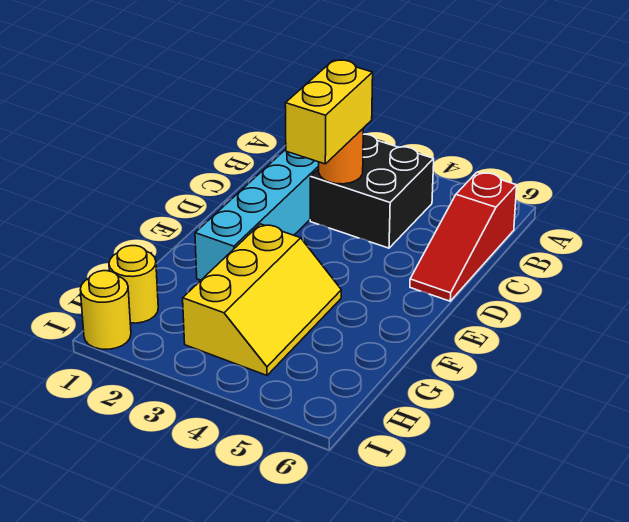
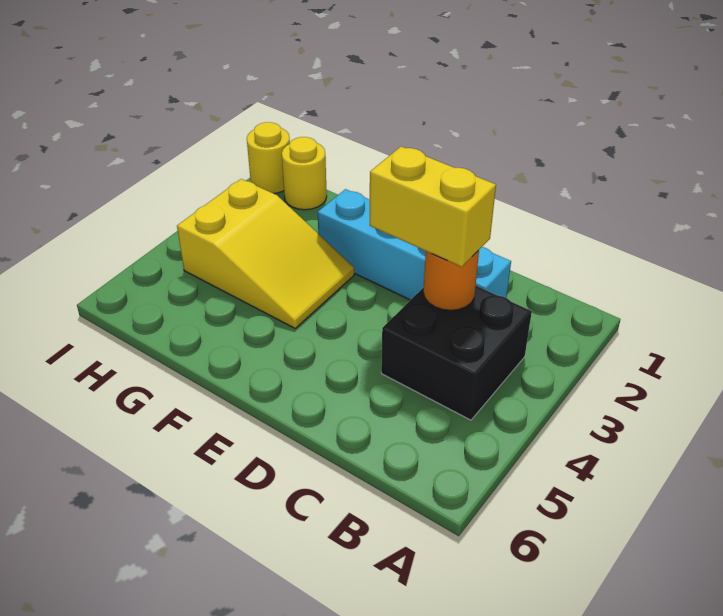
red 1x3 slope [410,172,517,301] -> none
yellow 2x3 slope [183,224,341,375] -> yellow 2x3 slope turned to [177,179,354,328]

